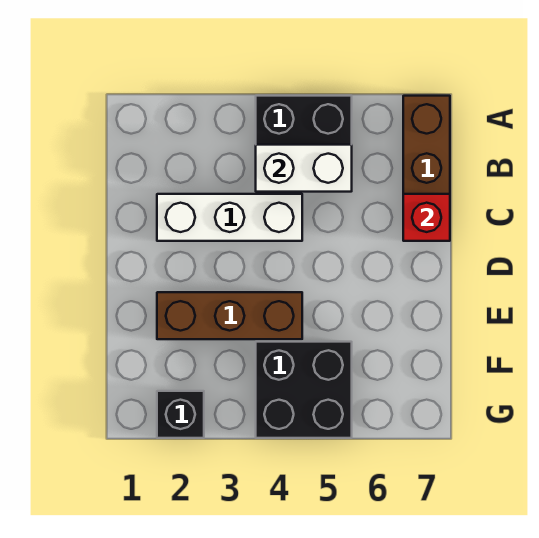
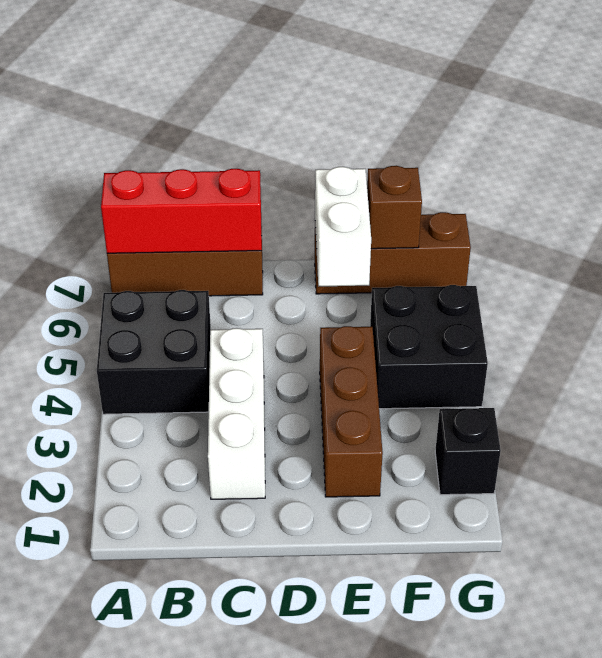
white 1x2 brick [256,145,352,192] -> white 1x2 brick moved to [315,167,371,286]
red 1x1 brick [403,194,450,241] -> red 1x3 brick [101,169,262,253]
none -> brown 1x3 brick [315,212,471,294]
none -> brown 1x1 brick [367,166,422,249]

